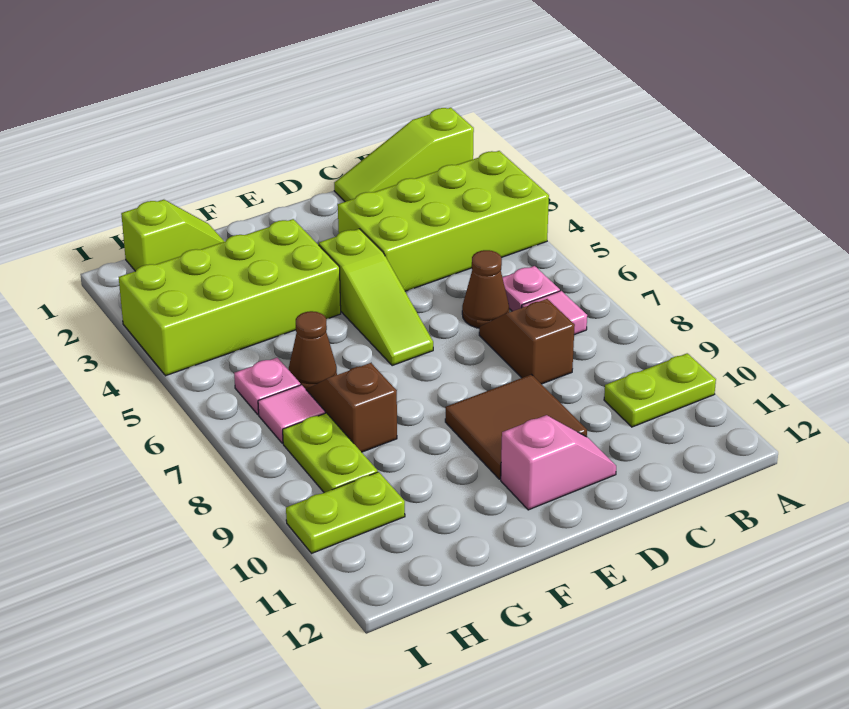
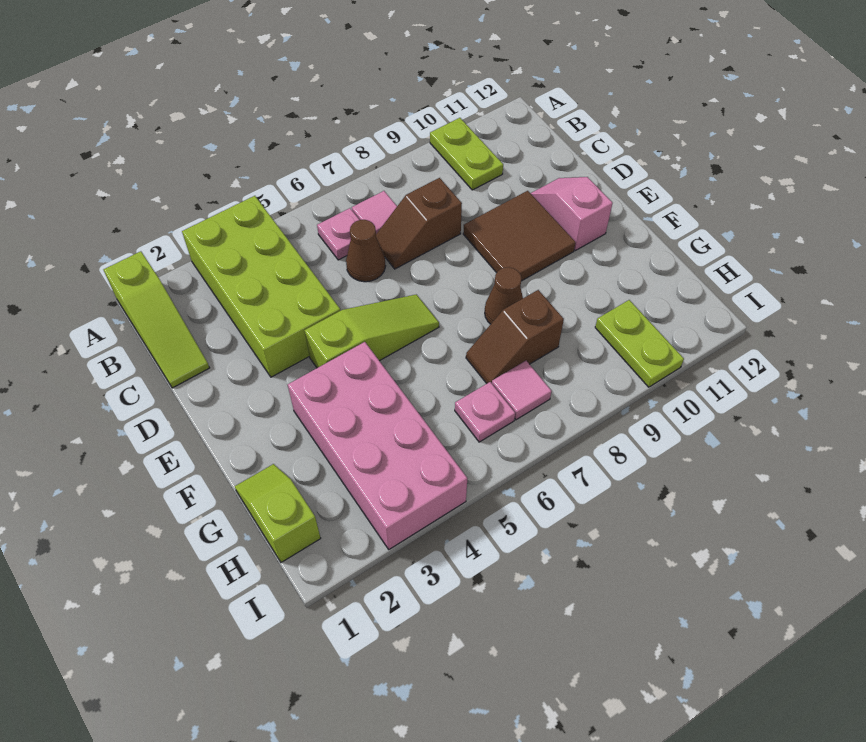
lime 2x4 brick [119,219,341,376] -> pink 2x4 brick [288,342,467,549]
brown 1x1 cone [289,311,337,389] -> brown 1x1 cone moved to [485,267,523,324]
lime 1x2 plate [283,413,378,493] -> none

